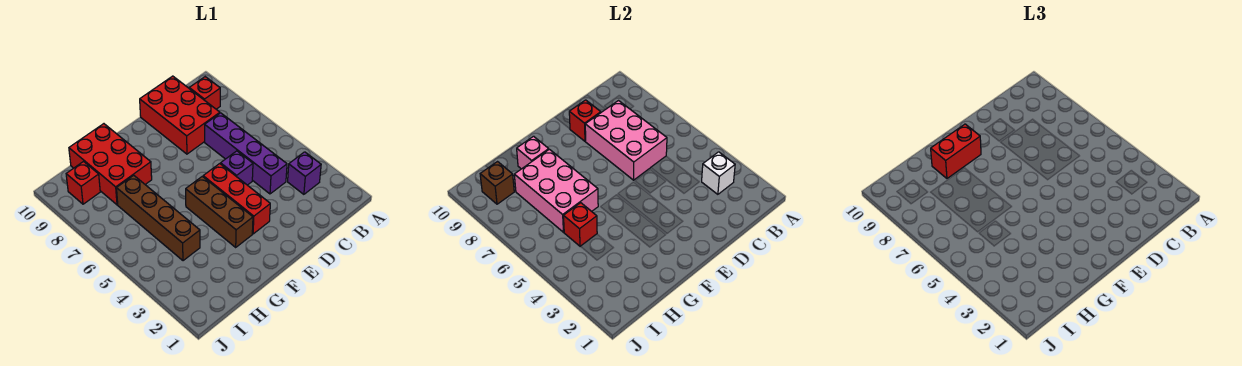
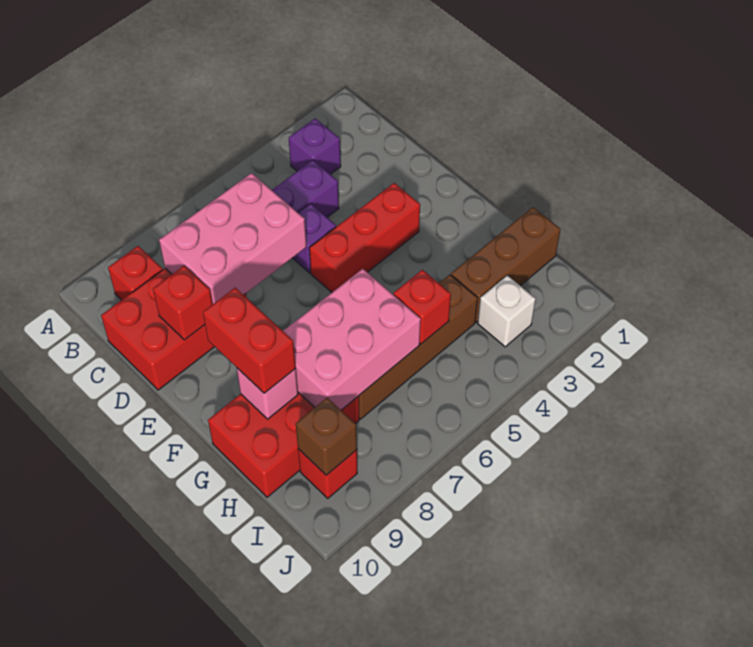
white 1x1 brick [702,152,735,194] -> white 1x1 brick moved to [478,275,536,347]
brown 1x3 brick [186,176,253,247] -> brown 1x3 brick moved to [451,207,561,322]

